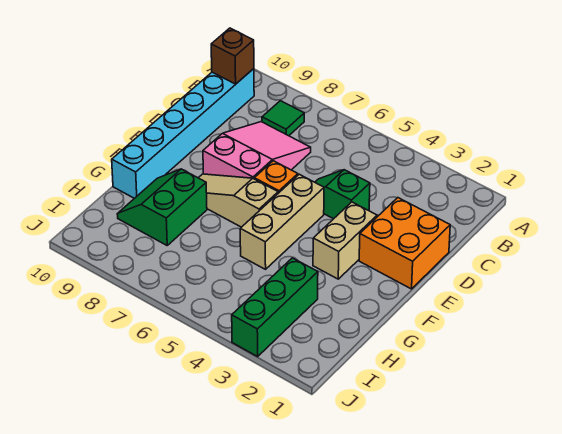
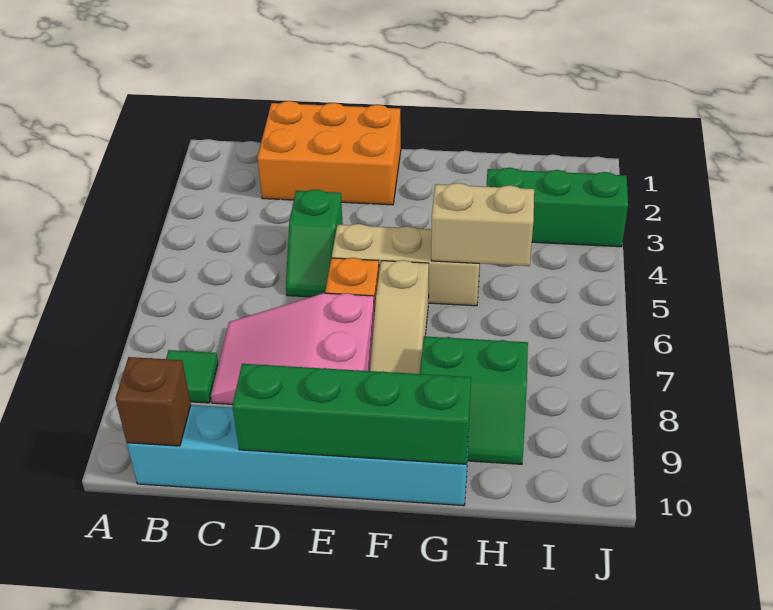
orange 2x2 brick [359,198,450,289] -> orange 2x3 brick [257,101,401,205]
none -> green 1x4 brick [232,364,471,464]
tan 1x2 brick [313,202,377,279] -> tan 1x2 brick moved to [431,183,534,266]

